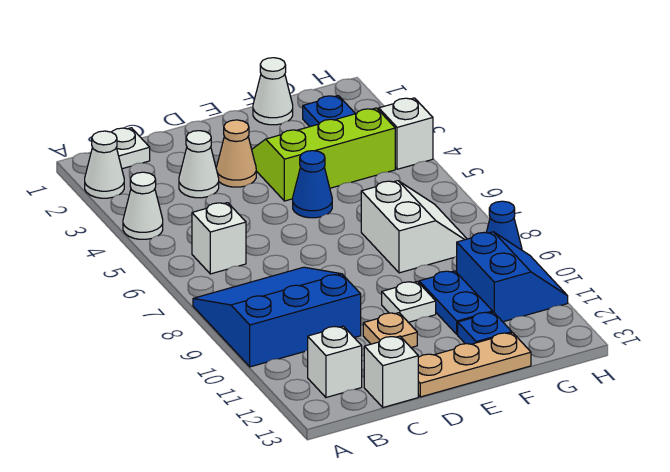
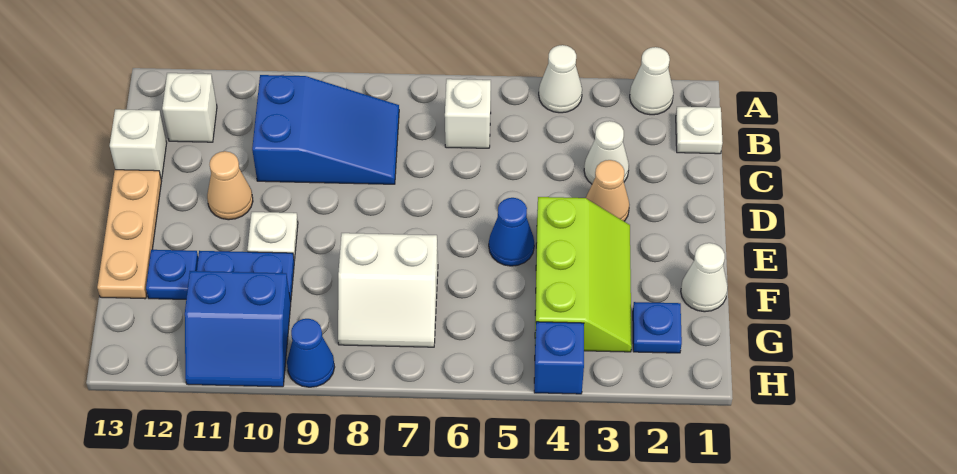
blue 3x3 slope [193,267,361,367] -> blue 2x3 slope [252,75,399,184]
tan 1x1 plate [363,313,417,348] -> tan 1x1 cone [207,151,253,220]
white 1x1 brick [379,98,433,169] -> blue 1x1 brick [534,322,584,394]

